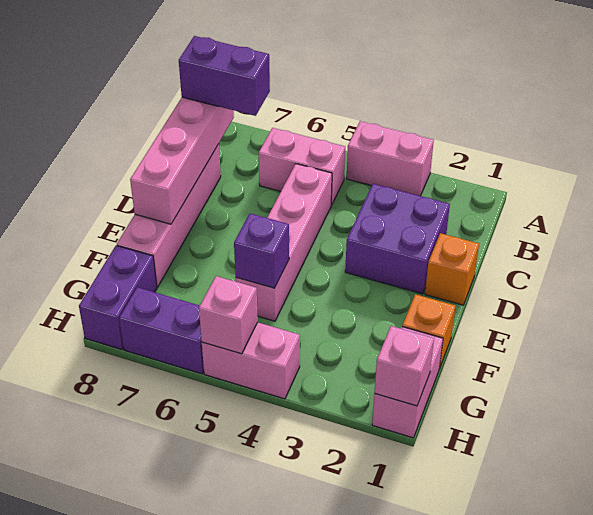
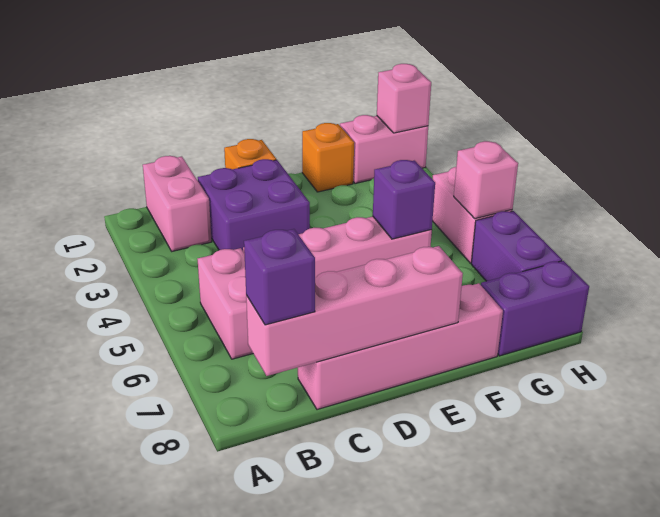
pink 1x2 brick [347,121,434,196] -> pink 1x2 brick moved to [143,156,212,251]
purple 1x2 brick [179,36,270,116] -> purple 1x1 brick [244,229,315,325]

